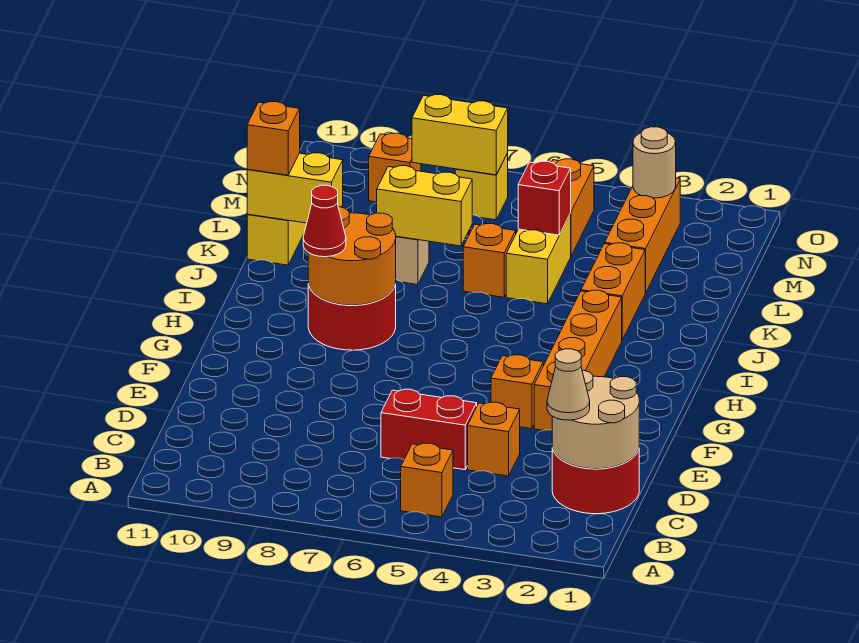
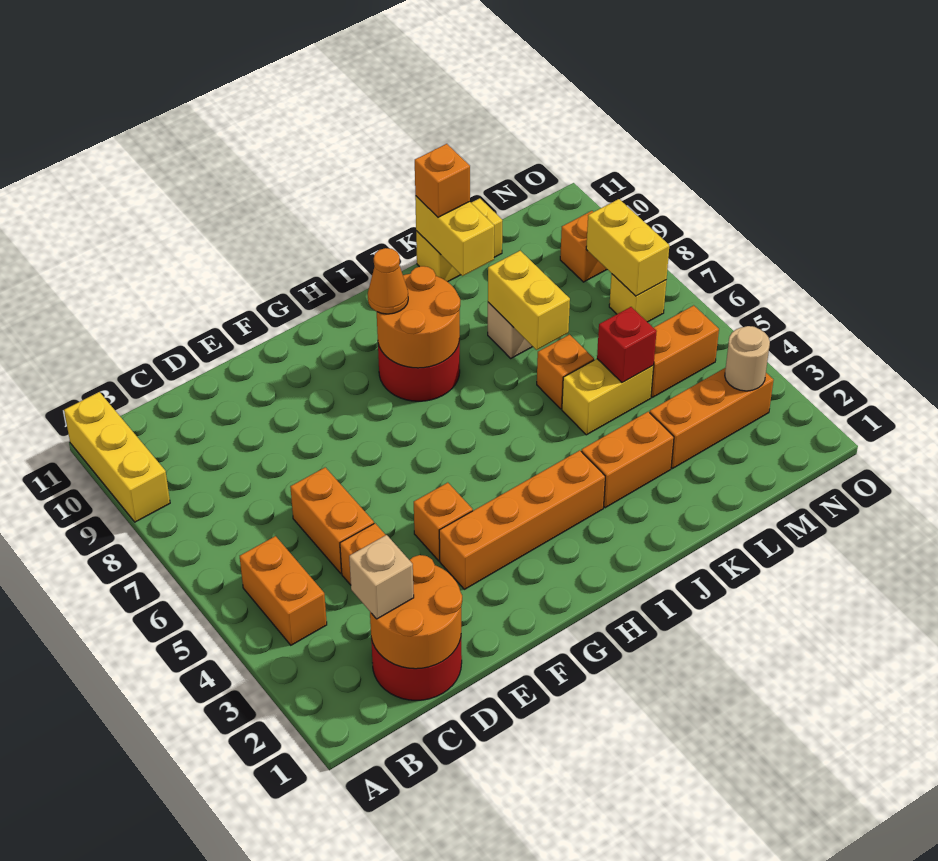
none -> yellow 1x3 brick [64,392,170,522]
orange 1x1 brick [401,443,453,517] -> orange 1x2 brick [240,536,327,645]
tan 2x2 round brick [552,370,639,469] -> orange 2x2 round brick [370,555,462,669]
tan 1x1 cone [547,349,590,420] -> tan 1x1 brick [349,535,414,619]
red 1x2 brick [381,389,477,470] -> orange 1x2 brick [290,467,374,573]
red 1x1 cone [303,185,346,257] -> orange 1x1 cone [368,248,408,314]

